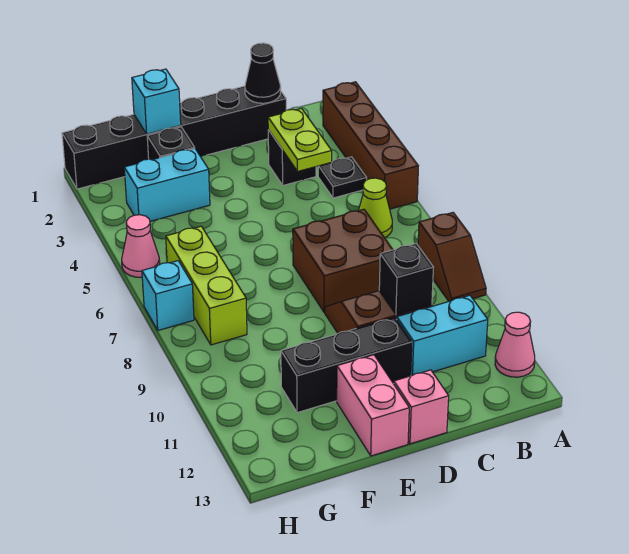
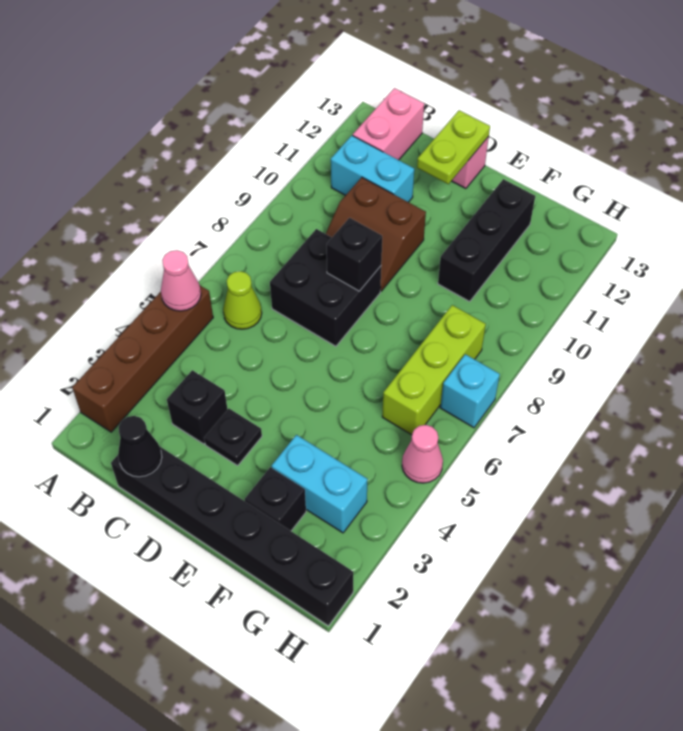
brown 1x2 slope [418,213,486,301] -> none
pink 1x1 cone [495,312,535,377] -> pink 1x1 cone moved to [161,250,201,311]
black 1x1 plate [318,157,367,198] -> black 1x1 plate moved to [204,409,262,465]
lime 1x2 plate [268,108,332,171] -> lime 1x2 plate moved to [417,110,490,184]
brown 2x2 brick [293,209,393,312] -> black 2x2 brick [270,229,381,346]
black 1x1 brick [379,244,433,315] -> black 1x1 brick moved to [327,218,382,291]
black 1x3 brick [281,317,412,413] -> black 1x3 brick turned to [438,179,535,302]
pink 1x2 brick [337,355,409,456] -> pink 1x2 brick moved to [353,88,424,160]
cyan 1x1 brick [132,69,181,134] -> none

